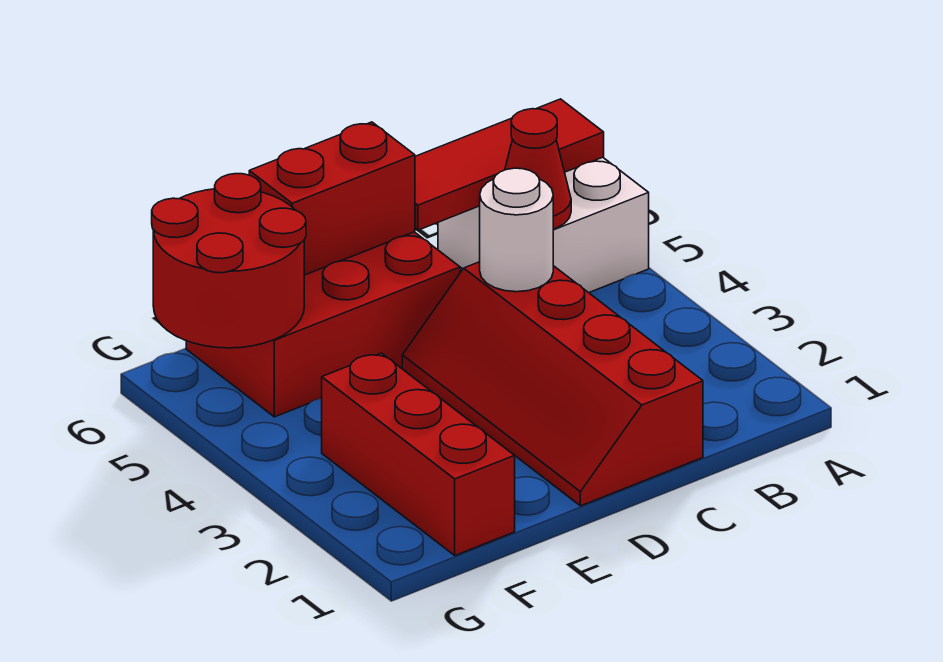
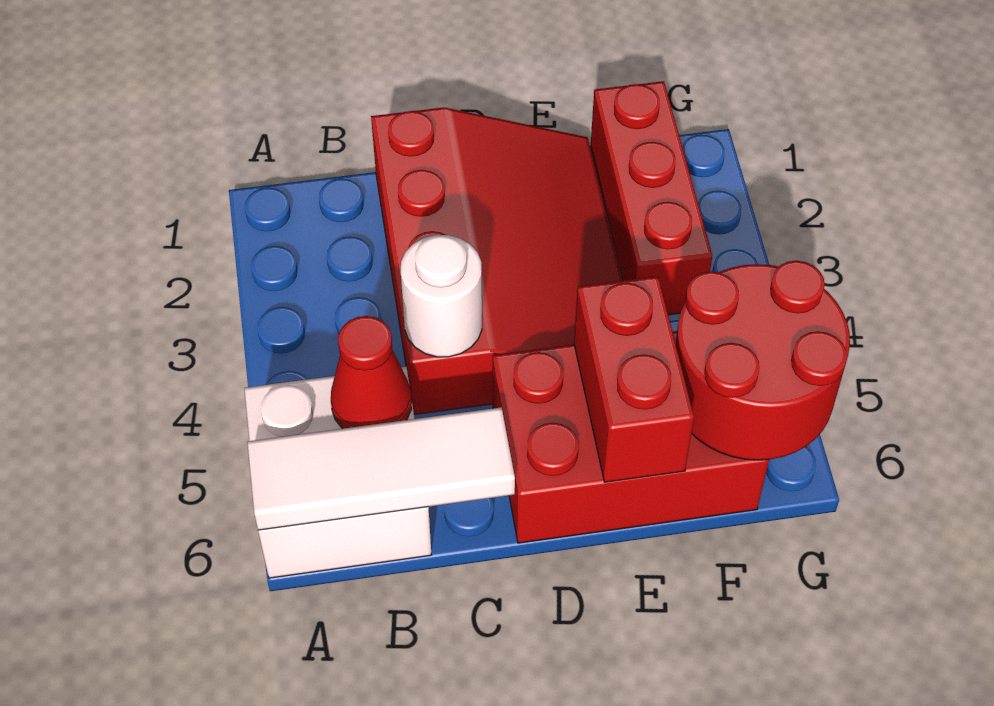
red 1x3 tile [415,99,604,230] -> white 1x3 tile [247,407,515,530]
red 2x4 slope [402,262,703,506] -> red 3x4 slope [371,107,622,415]
red 1x2 brick [249,122,415,275] -> red 1x2 brick turned to [574,276,694,482]

